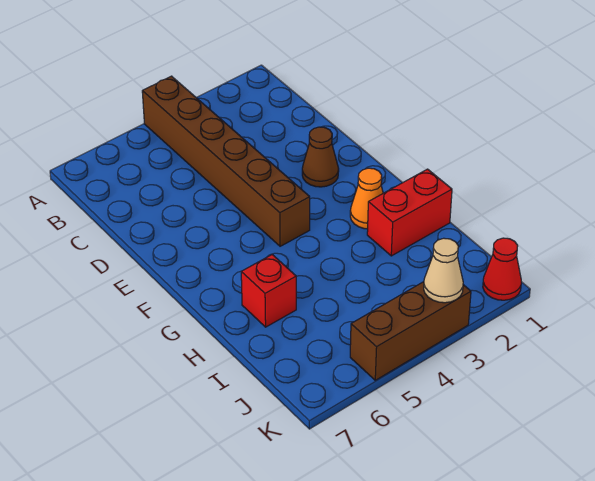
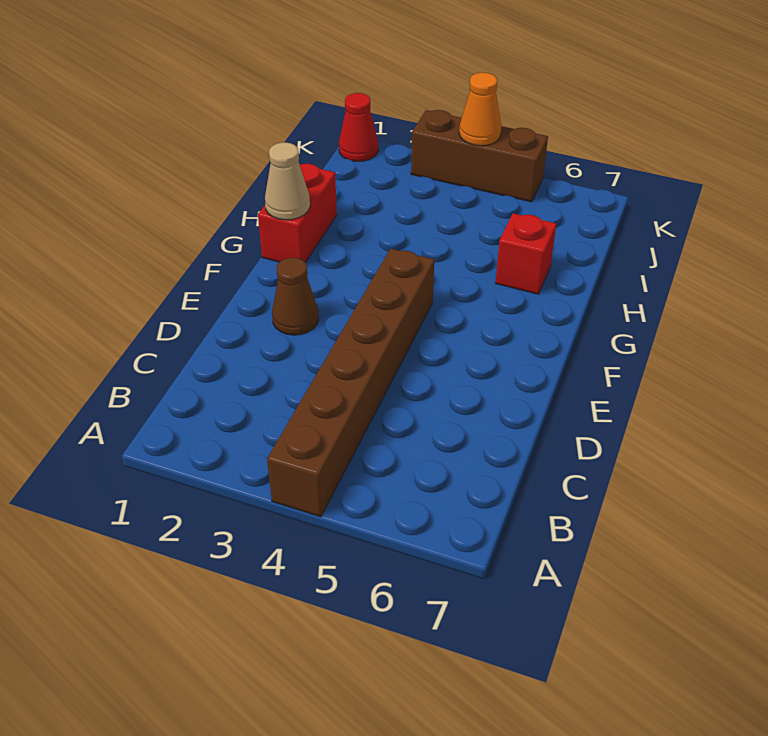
orange 1x1 cone [350,168,383,229] -> orange 1x1 cone moved to [459,73,501,146]
red 1x2 brick [367,169,452,256] -> red 1x2 brick turned to [258,164,337,263]
tan 1x1 cone [424,238,463,303] -> tan 1x1 cone moved to [265,142,310,220]

